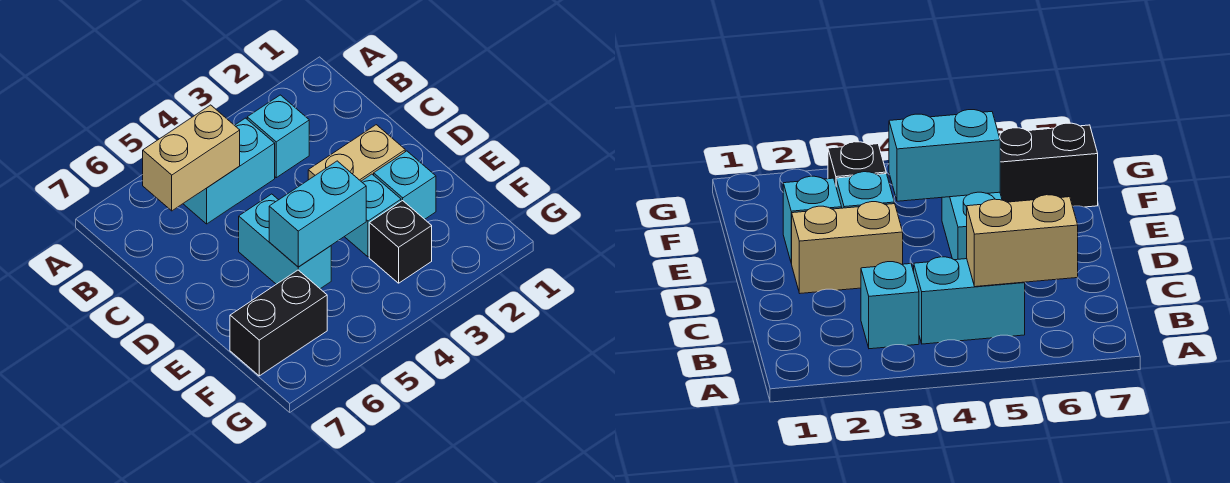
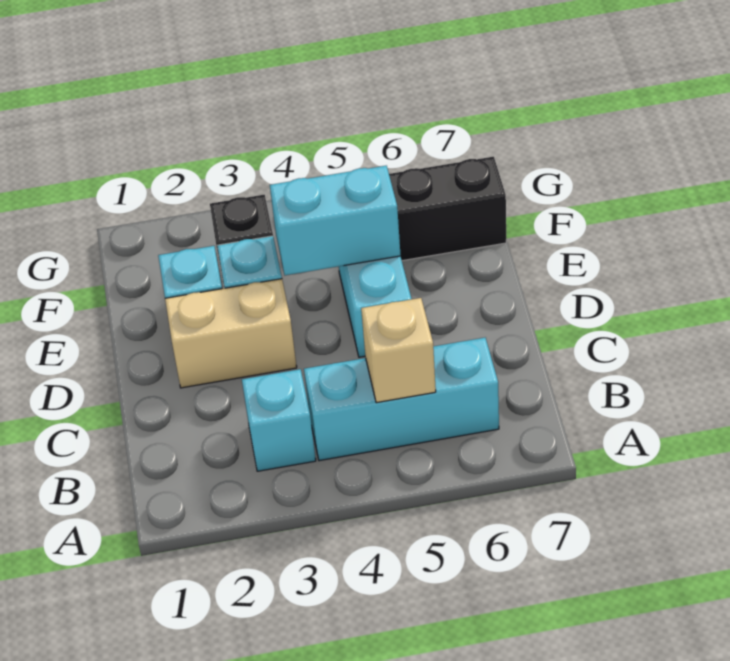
cyan 1x2 brick [183,118,275,224] -> cyan 1x3 brick [304,338,499,461]
tan 1x2 brick [143,105,240,211] -> tan 1x1 brick [361,298,436,403]

